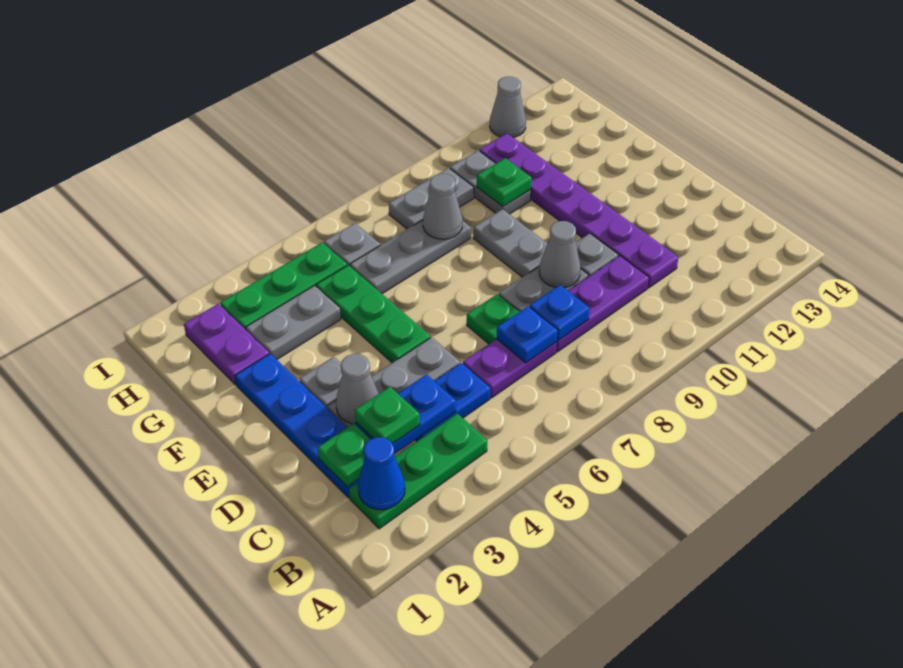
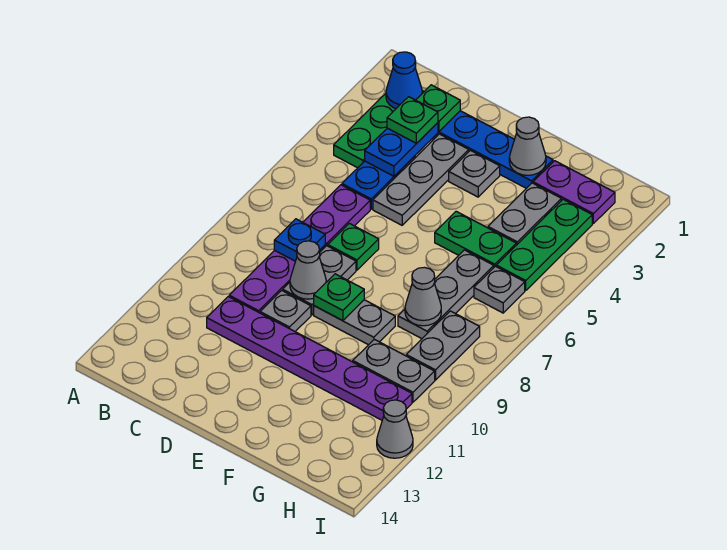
blue 1x1 plate [497,306,558,363] -> none
grey 1x1 cone [336,354,379,424] -> grey 1x1 cone moved to [509,117,546,175]
green 1x3 plate [316,265,430,363] -> green 1x2 plate [435,211,516,267]
green 1x1 plate [477,158,532,207] -> green 1x1 plate moved to [314,274,364,321]

